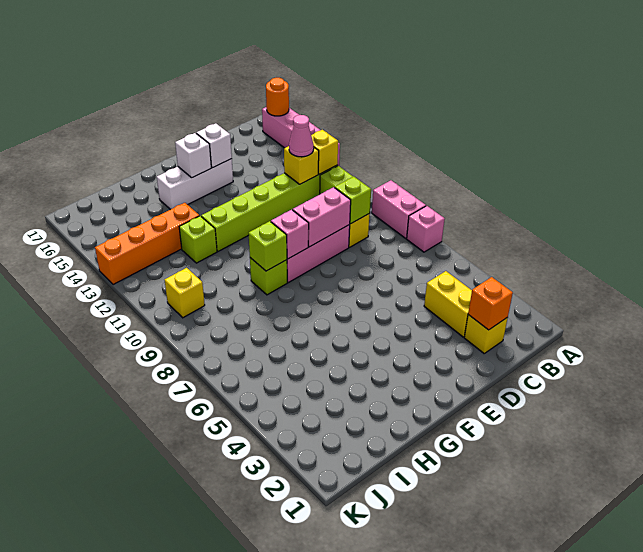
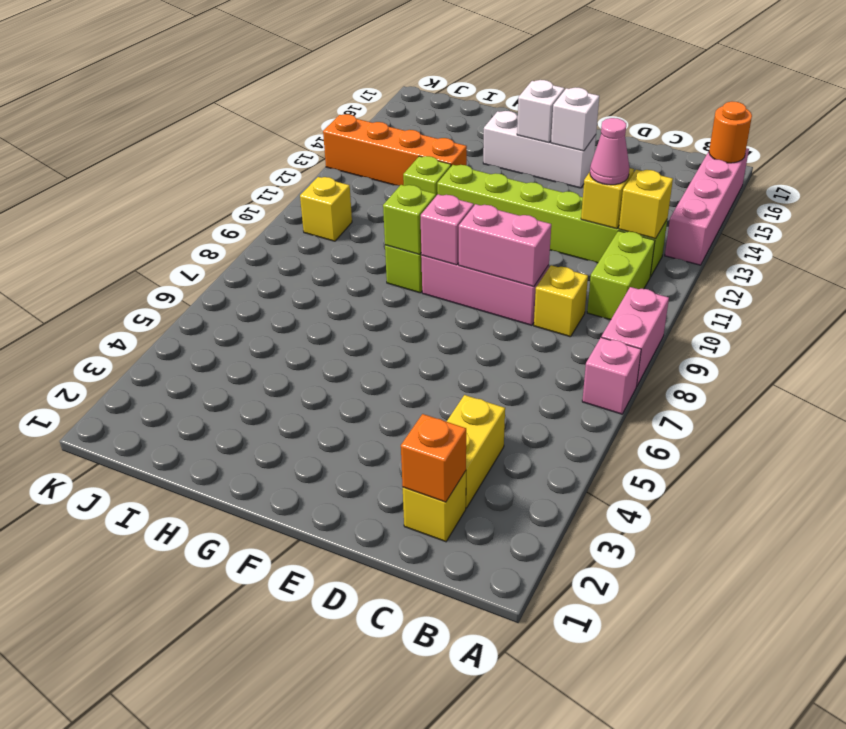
lime 1x1 brick [335,177,371,224] -> none

